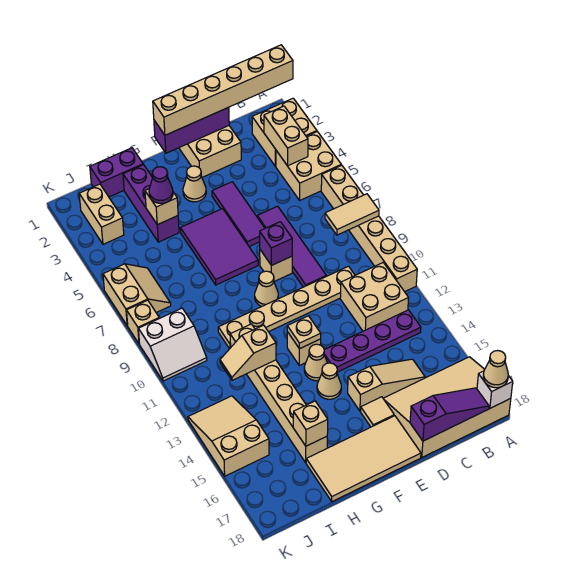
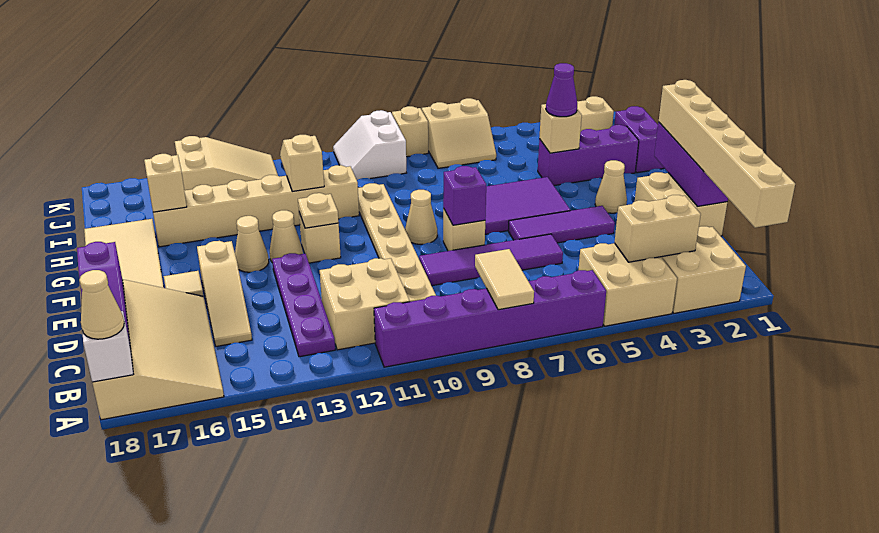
tan 1x6 brick [321,165,417,292] -> purple 1x6 brick [374,270,606,367]

